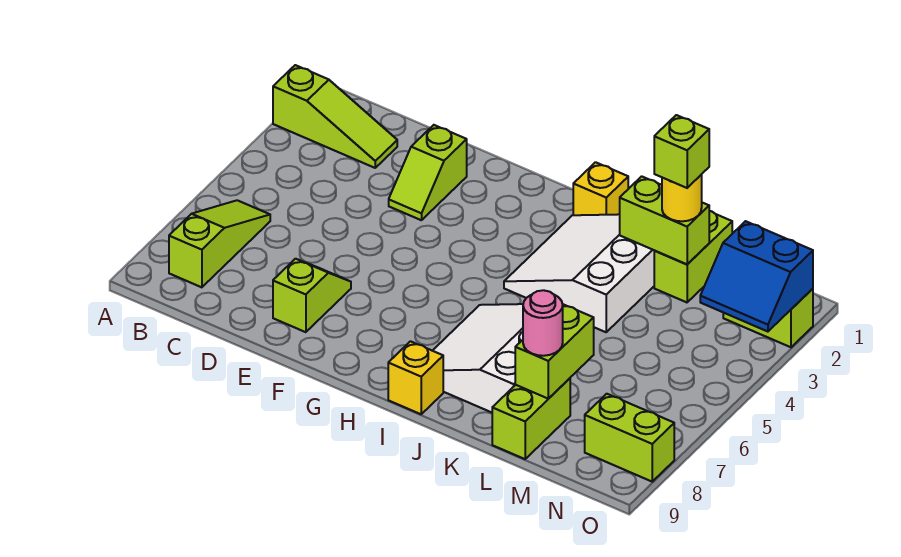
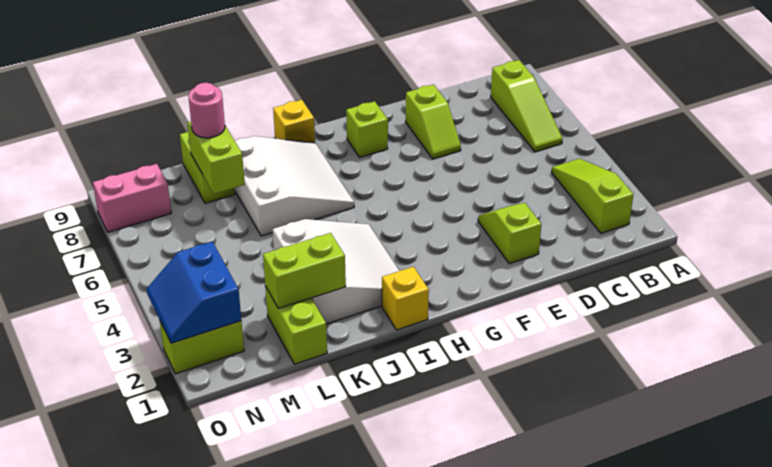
lime 1x3 slope [273,65,397,168] -> lime 1x3 slope turned to [552,159,633,233]
yellow 1x1 round brick [662,174,702,221] -> none
lime 1x1 brick [654,115,709,188] -> lime 1x1 brick moved to [346,101,388,157]
blue 2x2 slope [700,221,813,332] -> blue 2x2 slope turned to [147,242,241,343]
lime 1x2 brick [585,394,674,481] -> pink 1x2 brick [93,164,171,232]

